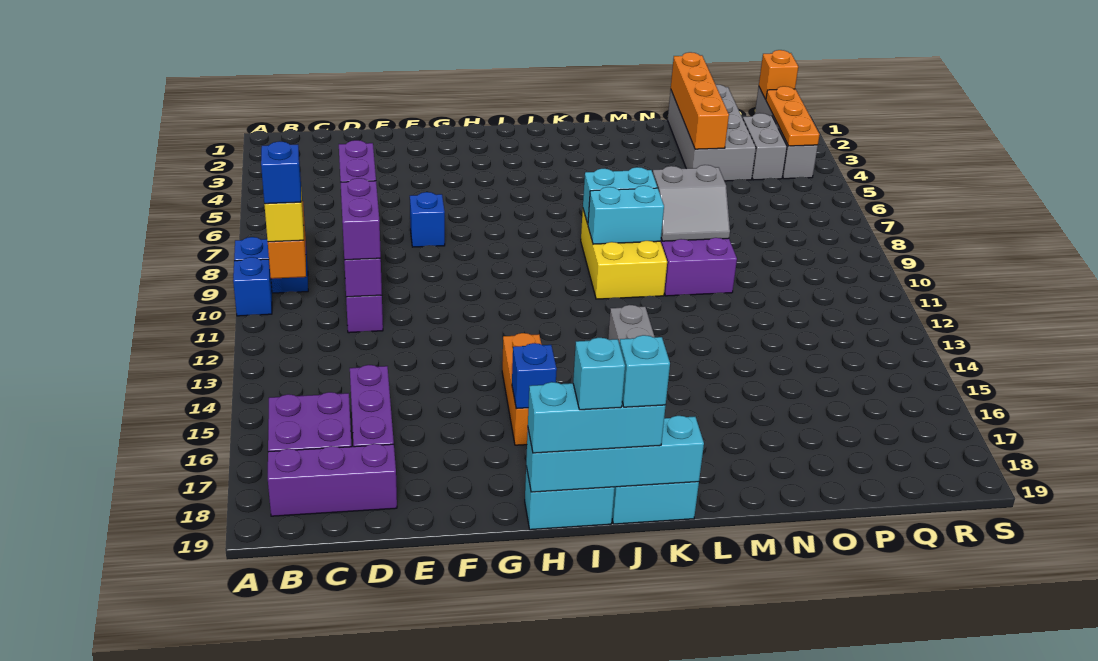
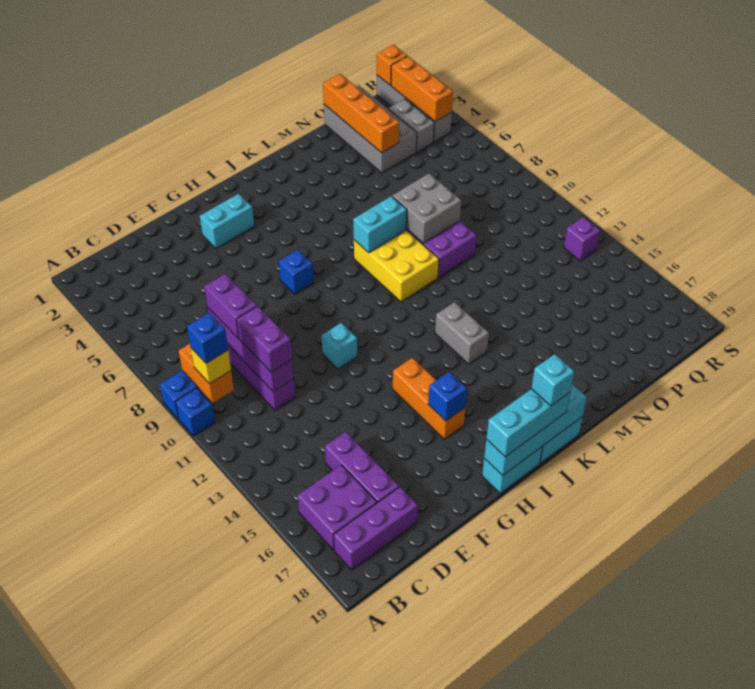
blue 1x1 brick [410,192,445,247] -> blue 1x1 brick moved to [279,250,314,294]
cyan 1x1 brick [573,338,625,410] -> cyan 1x1 brick moved to [322,323,357,369]
cyan 1x2 brick [588,186,664,244] -> cyan 1x2 brick moved to [200,194,254,249]
grey 2x2 slope [653,165,730,241] -> grey 2x2 brick [392,173,461,243]
orange 1x3 plate [766,86,820,146] -> orange 1x3 brick [391,56,453,122]
none -> purple 1x1 brick [564,217,600,261]

